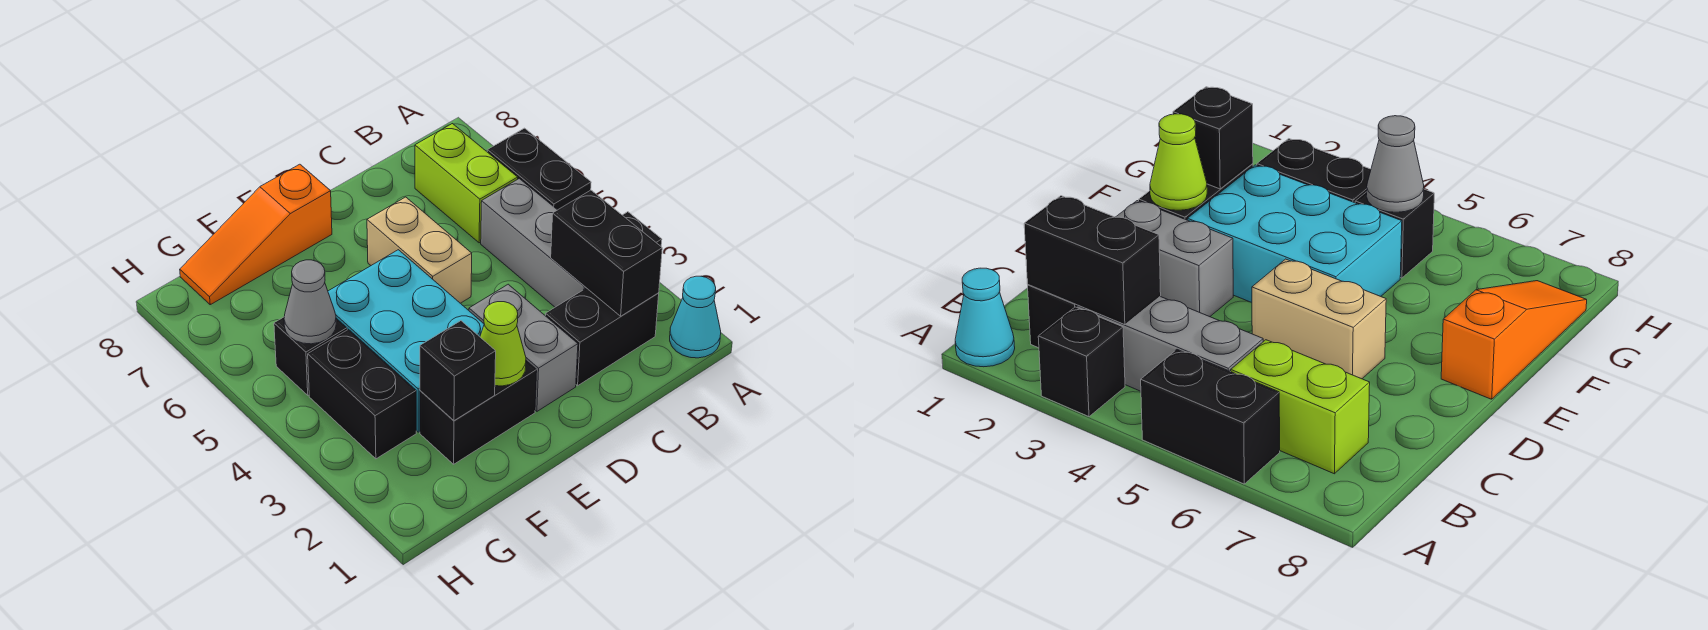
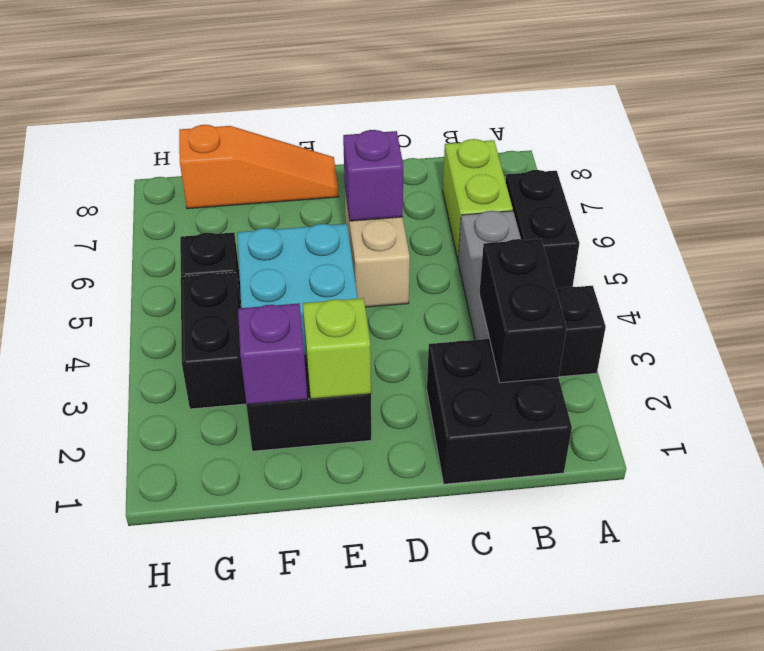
cyan 1x1 cone [670,276,721,358] -> none
black 1x2 brick [546,288,659,386] -> black 2x2 brick [427,339,572,484]
grey 1x2 brick [469,284,578,411] -> none
none -> purple 1x1 brick [343,130,403,221]
lime 1x1 cone [480,302,526,386] -> lime 1x1 brick [303,298,371,399]
orange 1x3 slope [180,164,332,305] -> orange 1x3 slope turned to [179,125,339,209]
black 1x1 brick [420,321,496,421] -> purple 1x1 brick [238,303,307,405]
grey 1x1 cone [284,260,336,344] -> none

